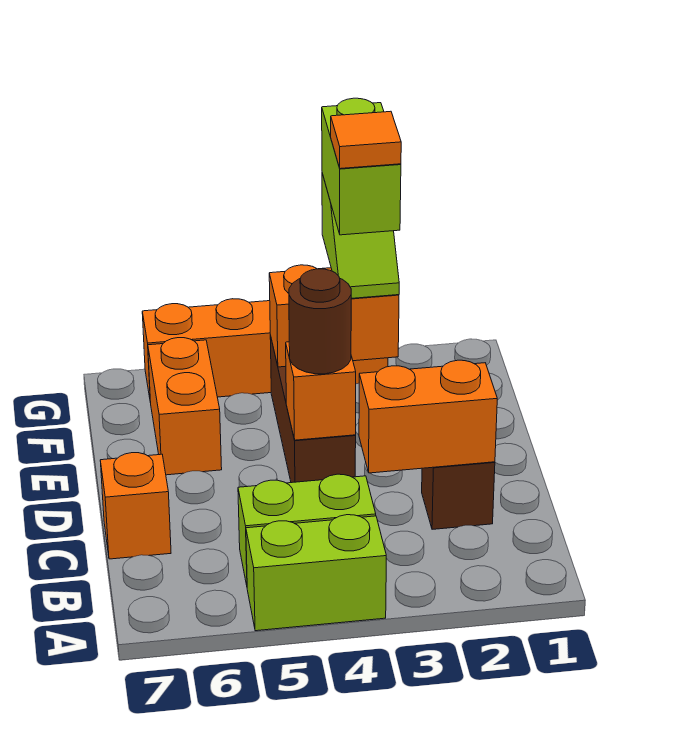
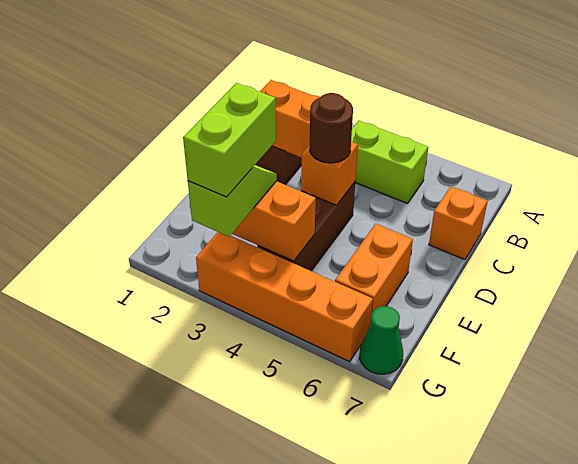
lime 1x2 brick [246,515,386,631] -> none
orange 1x1 tile [331,111,401,169] -> none
none -> green 1x1 cone [360,306,403,374]

